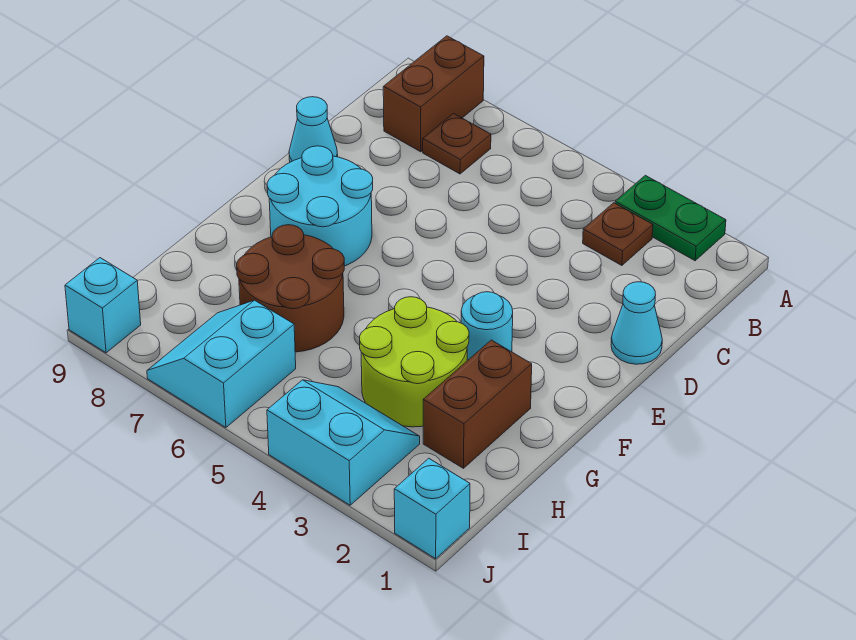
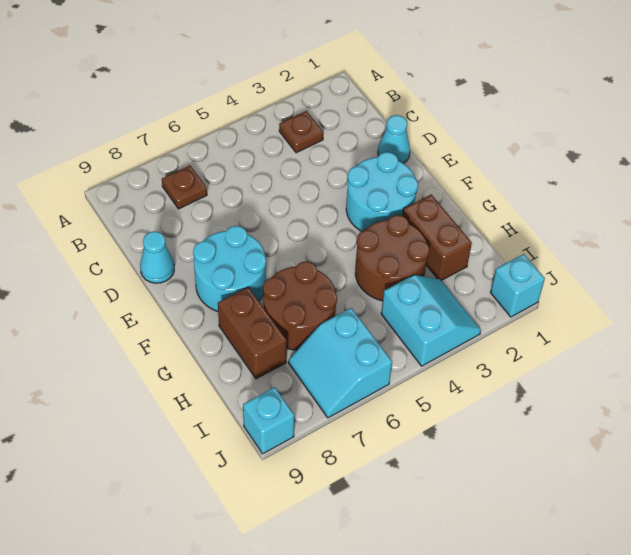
green 1x2 plate [615,175,726,261] -> none
brown 1x2 brick [383,36,484,152] -> brown 1x2 brick moved to [218,287,287,379]
cyan 1x1 round brick [461,292,513,361] -> cyan 2x2 round brick [346,152,418,231]
lime 2x2 round brick [360,297,469,427] -> brown 2x2 round brick [355,215,430,301]
cyan 2x2 slope [267,380,420,505] -> cyan 2x2 slope turned to [381,275,481,366]

